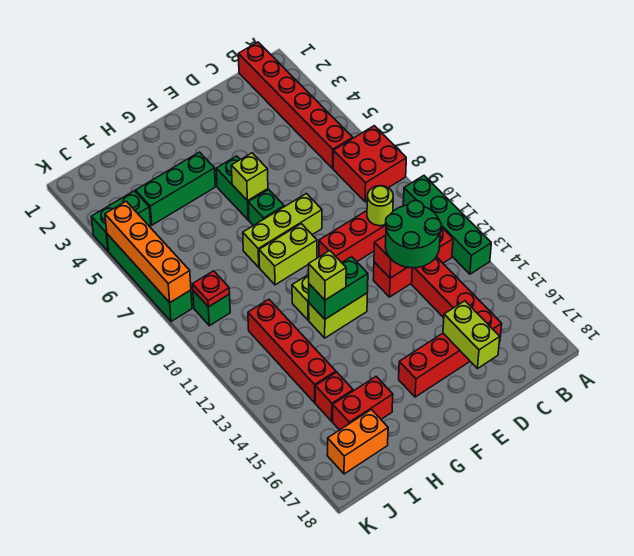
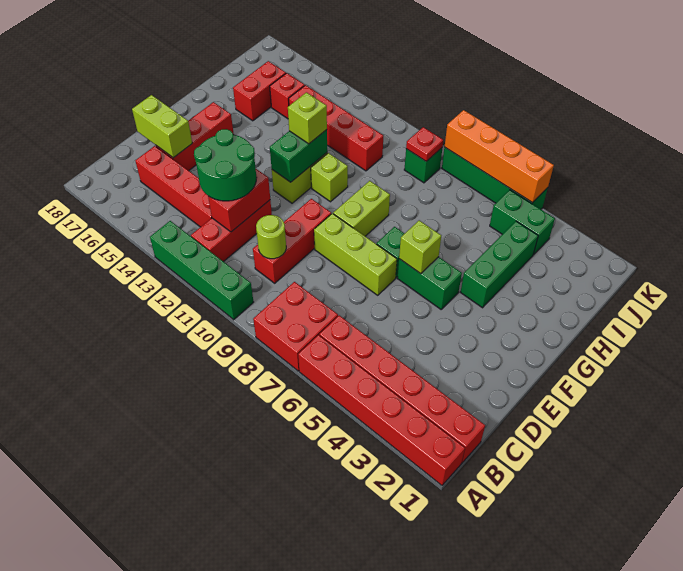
none -> red 1x6 brick [298,335,465,485]
lime 1x3 brick [243,193,322,267] -> lime 1x3 brick turned to [314,213,397,295]
orange 1x2 brick [327,410,388,474] -> none
green 1x2 brick [91,191,151,251] -> green 1x2 brick turned to [490,190,555,255]

